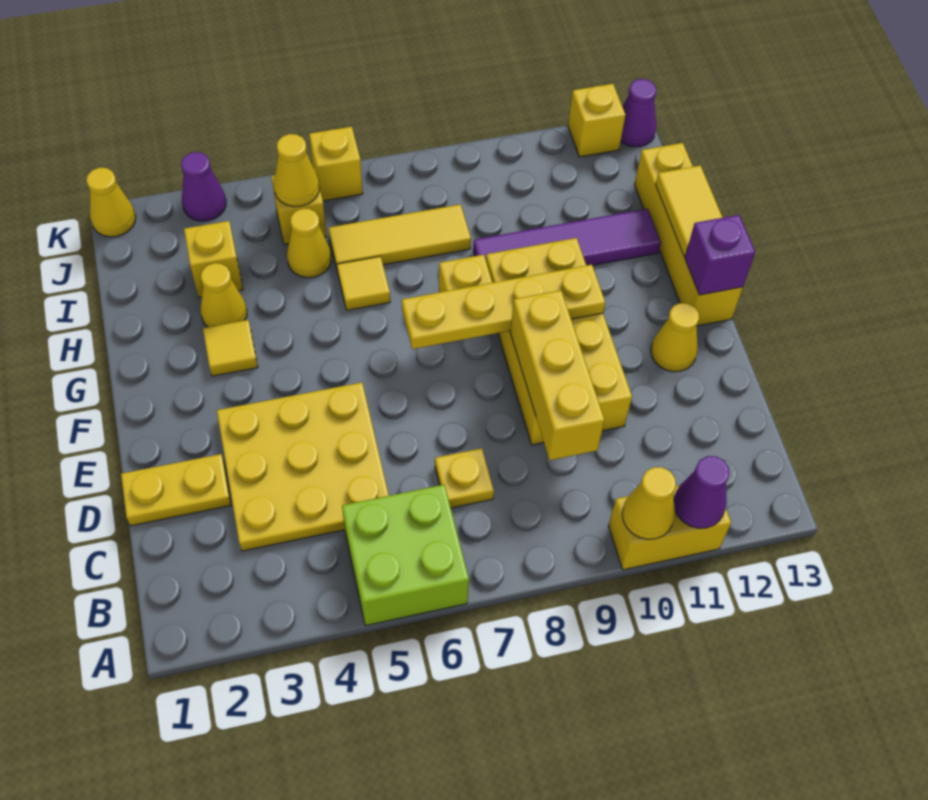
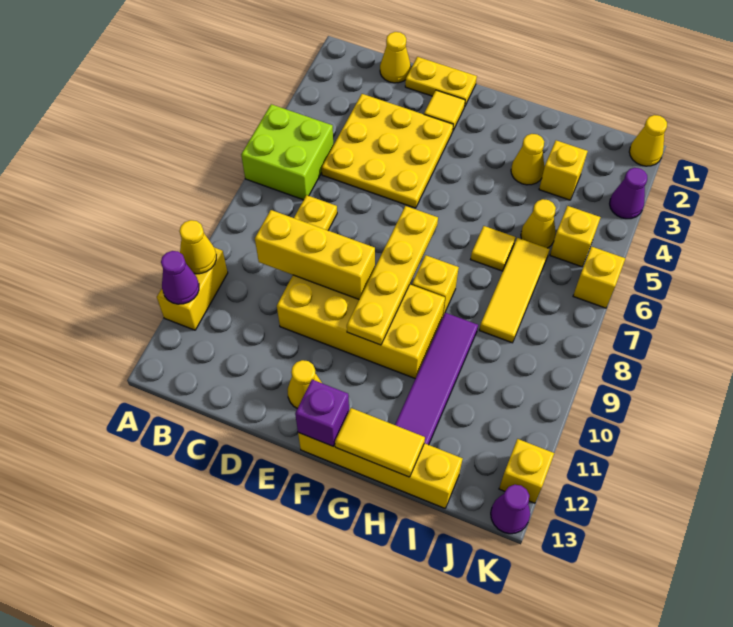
yellow 1x2 plate [121,454,231,526] -> yellow 1x2 plate turned to [405,57,477,107]
yellow 1x1 tile [203,320,258,376] -> yellow 1x1 tile moved to [424,90,465,130]
yellow 1x1 cone [274,134,319,207] -> yellow 1x1 cone moved to [380,32,411,83]

